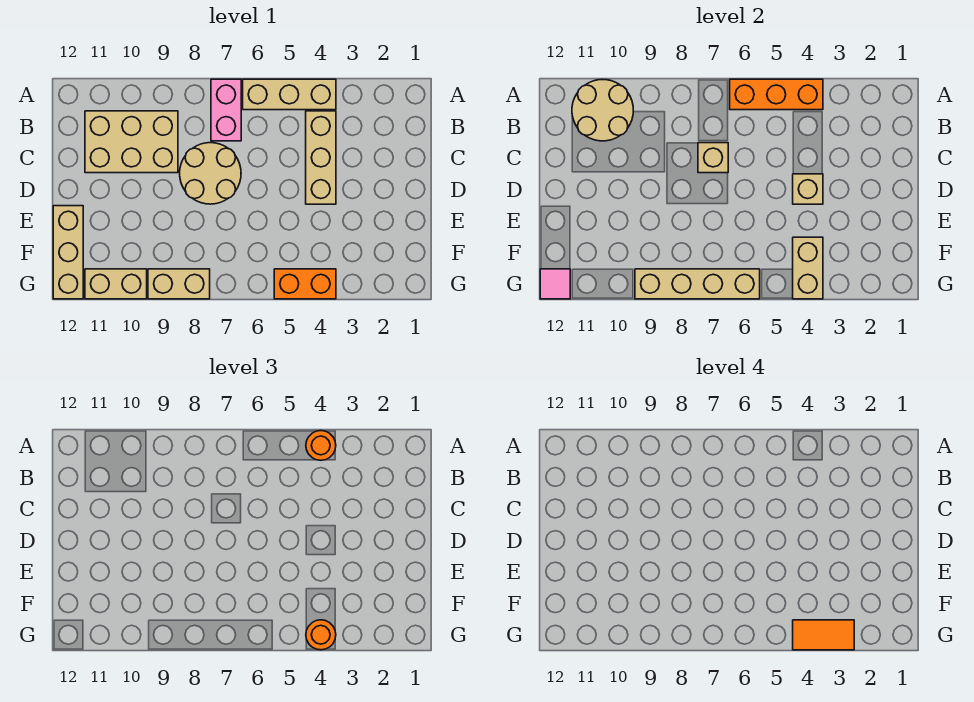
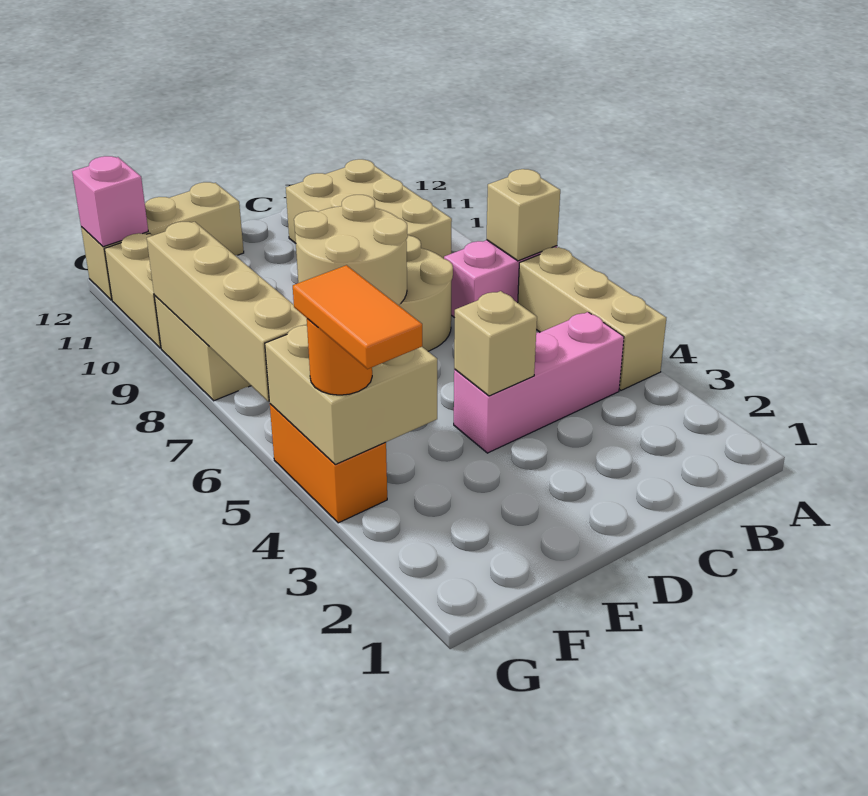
orange 1x3 brick [730,79,823,110] -> none
orange 1x1 round brick [306,431,336,460] -> none
tan 2x2 round brick [572,80,633,141] -> tan 2x2 round brick moved to [294,195,408,306]
tan 1x3 brick [306,111,336,204] -> pink 1x3 brick [454,312,624,453]
tan 1x1 brick [698,143,728,173] -> tan 1x1 brick moved to [486,169,560,261]
tan 1x2 brick [793,237,823,299] -> tan 2x2 brick [265,325,437,464]
pink 1x1 tile [540,269,570,299] -> pink 1x1 brick [72,156,148,247]

